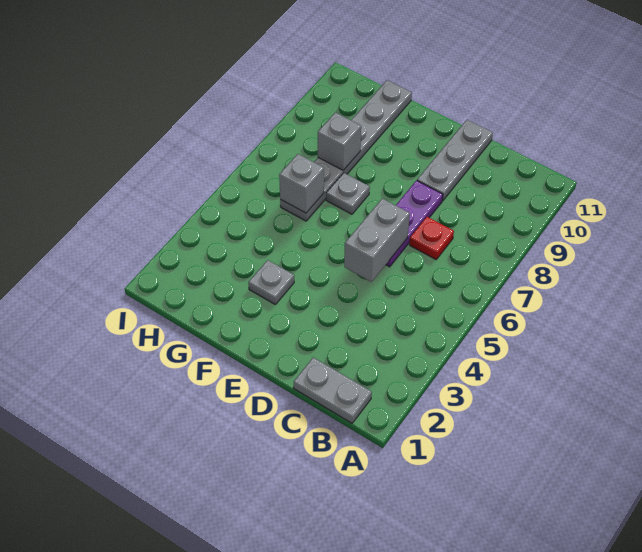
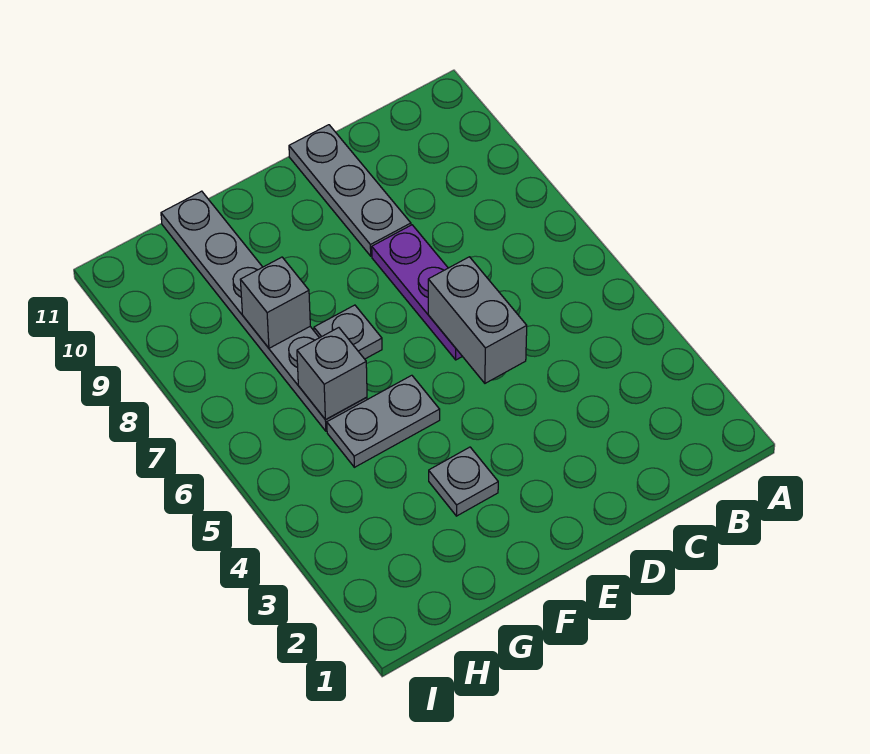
grey 1x2 plate [294,357,372,423] -> grey 1x2 plate moved to [327,375,440,467]
red 1x1 plate [409,217,454,259] -> none

